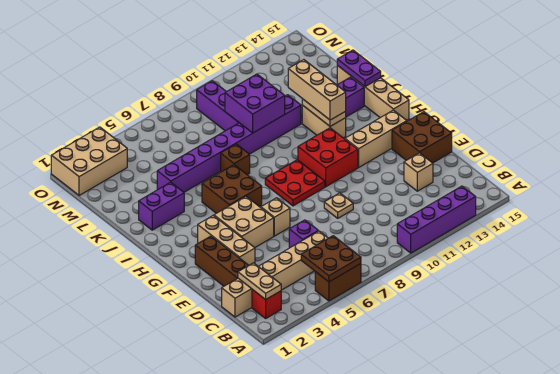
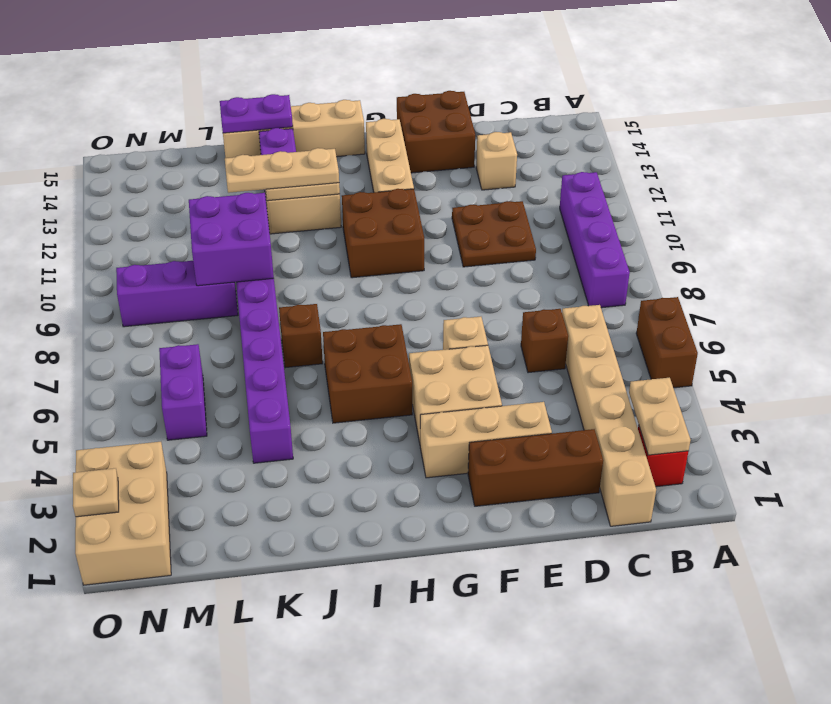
brown 2x2 plate [301,236,361,282] -> brown 2x2 plate moved to [452,201,536,267]
purple 1x4 brick [397,186,476,253] -> purple 1x4 brick moved to [560,172,630,308]
tan 1x2 plate [238,263,281,300] -> tan 1x2 plate turned to [629,378,691,455]
purple 1x1 brick [289,220,318,248] -> brown 1x1 brick [521,309,568,373]
tan 1x1 plate [324,193,353,218] -> tan 1x1 plate moved to [73,468,119,517]
red 2x2 plate [265,160,325,206] -> none
red 2x2 brick [298,128,358,187] -> brown 2x2 brick [342,189,424,278]
tan 1x3 brick [288,60,346,120] -> tan 1x3 plate [225,148,339,193]
purple 1x2 brick [139,182,184,230] -> purple 1x2 brick moved to [159,344,207,440]

